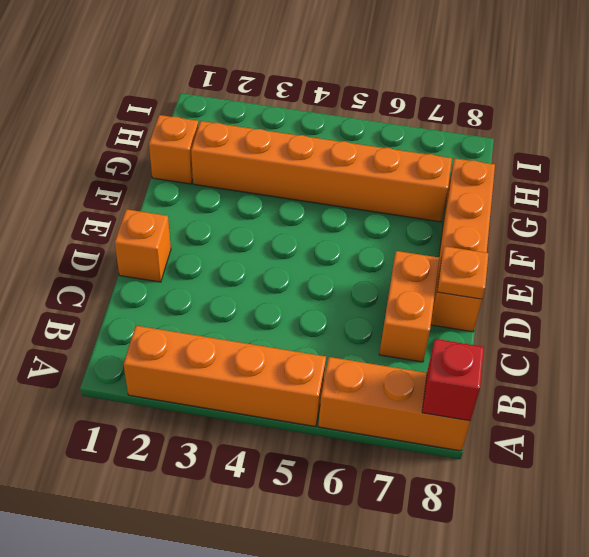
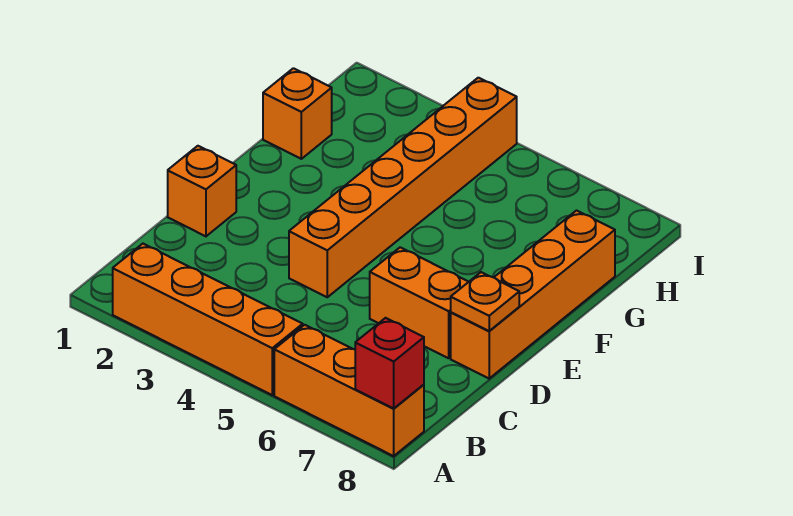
orange 1x2 brick [379,251,439,362] -> orange 1x2 brick turned to [370,247,468,358]
orange 1x6 brick [191,121,452,222] -> orange 1x6 brick turned to [289,78,517,297]

